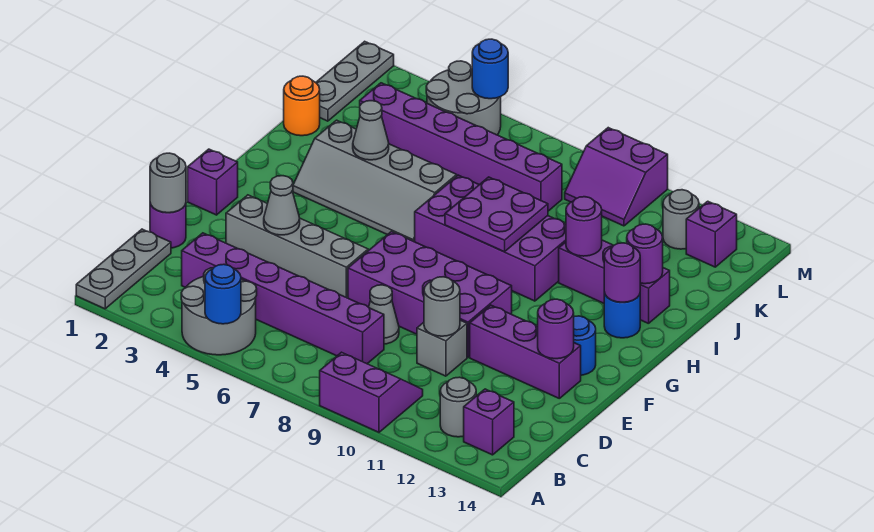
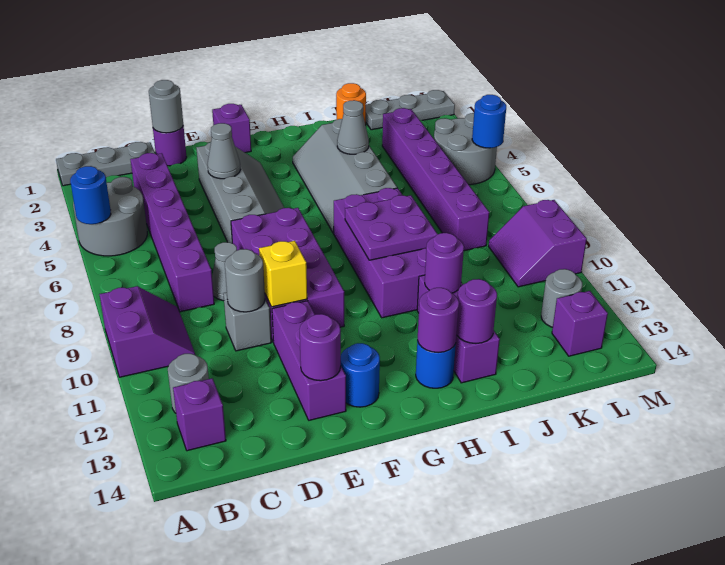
none -> yellow 1x1 brick [259,241,307,307]

